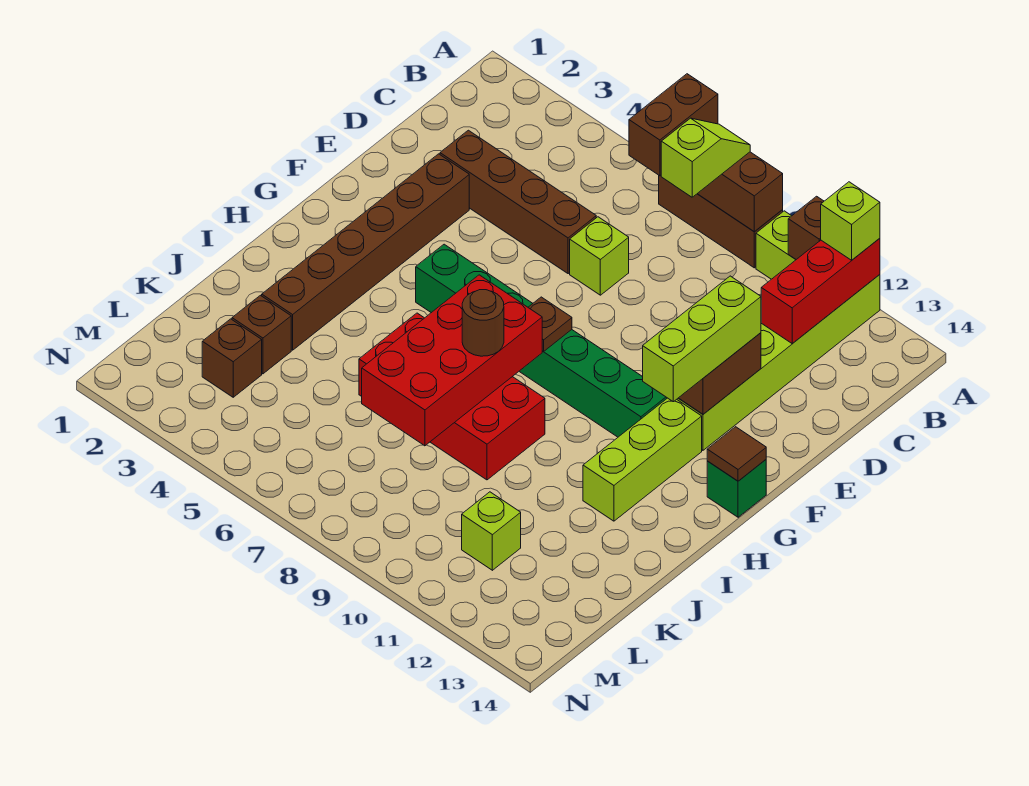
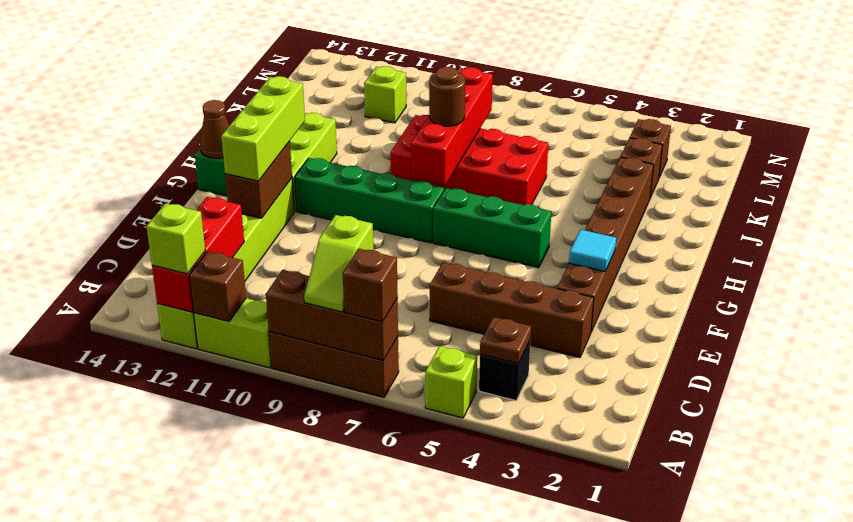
brown 1x2 brick [629,74,718,176] -> brown 1x1 brick [343,249,398,322]
none -> black 1x1 brick [479,339,531,401]
lime 1x1 brick [570,217,629,295] -> lime 1x1 brick moved to [425,346,477,418]
none -> cyan 1x1 tile [569,230,616,271]
brown 1x1 plate [528,297,572,351] -> brown 1x1 plate moved to [480,317,531,363]
brown 1x1 tile [707,427,766,481] -> brown 1x1 cone [200,100,229,158]
red 2x4 brick [362,275,542,446] -> red 1x4 brick [411,67,493,186]

